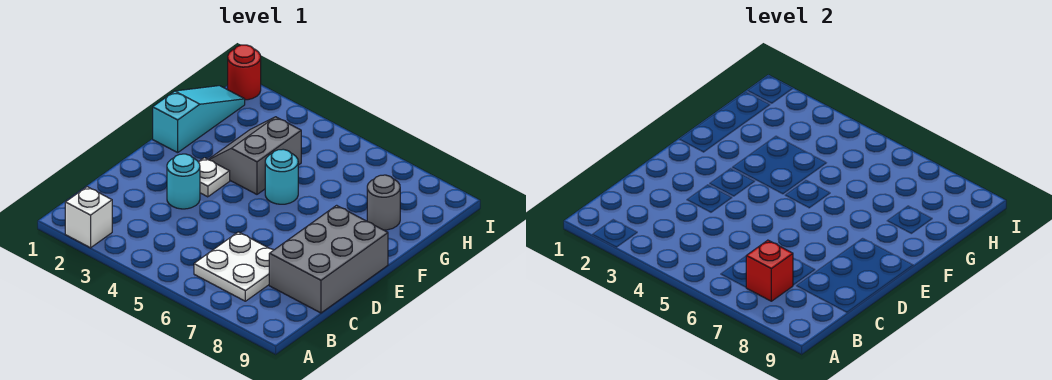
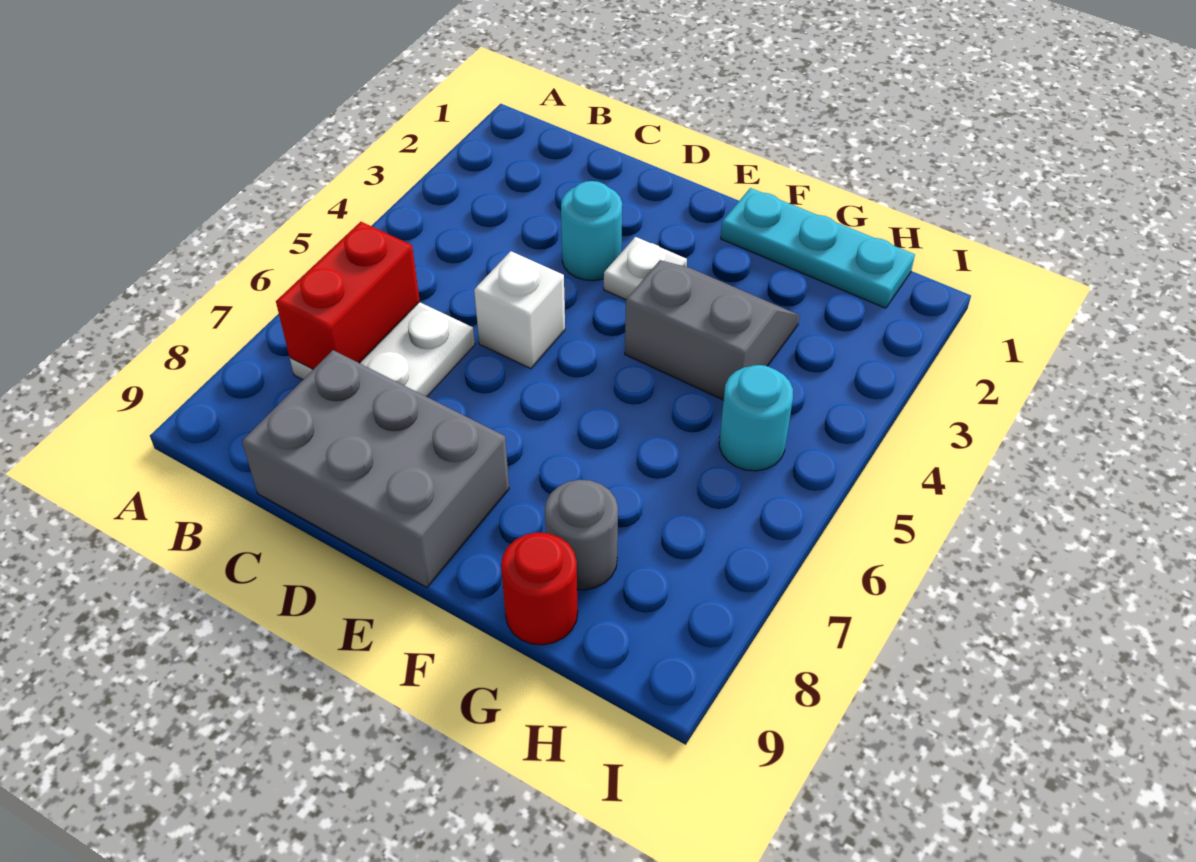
white 1x1 brick [65,187,112,248] -> white 1x1 brick moved to [474,251,565,369]
red 1x1 brick [746,240,793,301] -> red 1x2 brick [276,222,420,369]
cyan 1x3 slope [153,86,245,153] -> cyan 1x3 plate [721,188,915,308]
cyan 1x1 round brick [265,149,298,204] -> cyan 1x1 round brick moved to [719,365,793,471]
red 1x1 round brick [228,45,261,100] -> red 1x1 round brick moved to [501,532,578,645]

